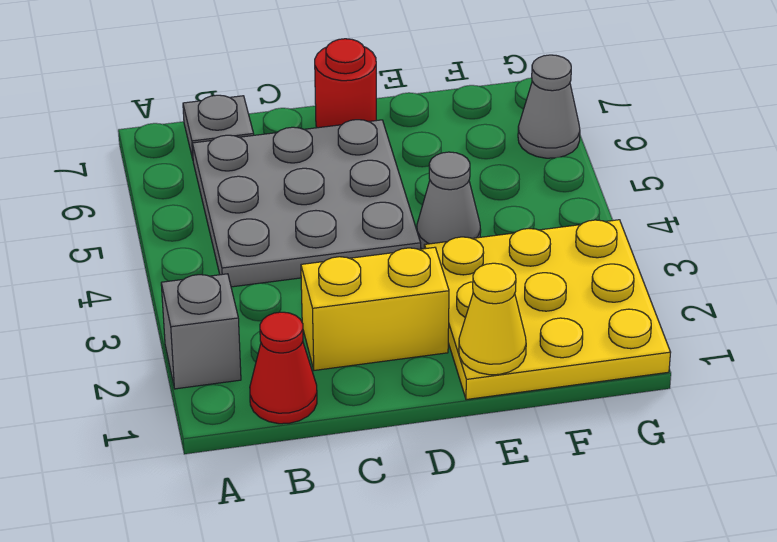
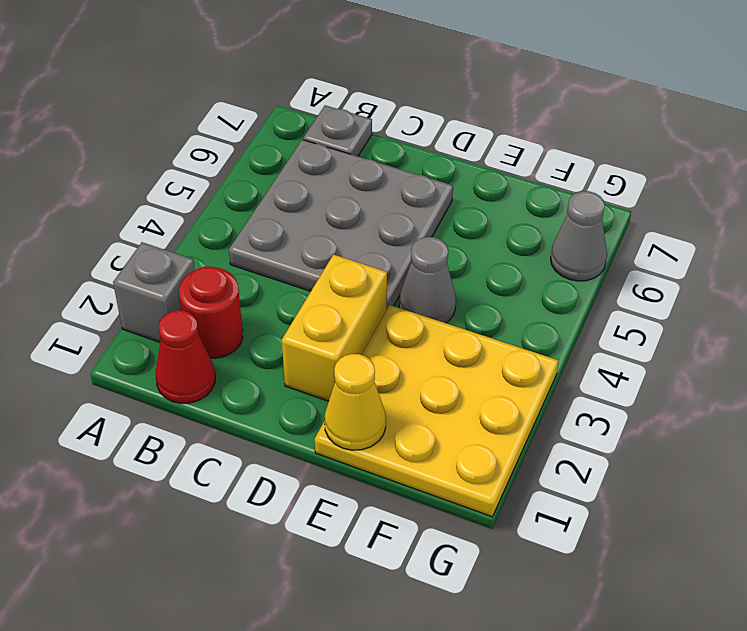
yellow 1x2 brick [301,247,449,370] -> yellow 1x2 brick turned to [282,254,387,401]
red 1x1 round brick [315,39,376,128] -> red 1x1 round brick moved to [179,266,243,358]

